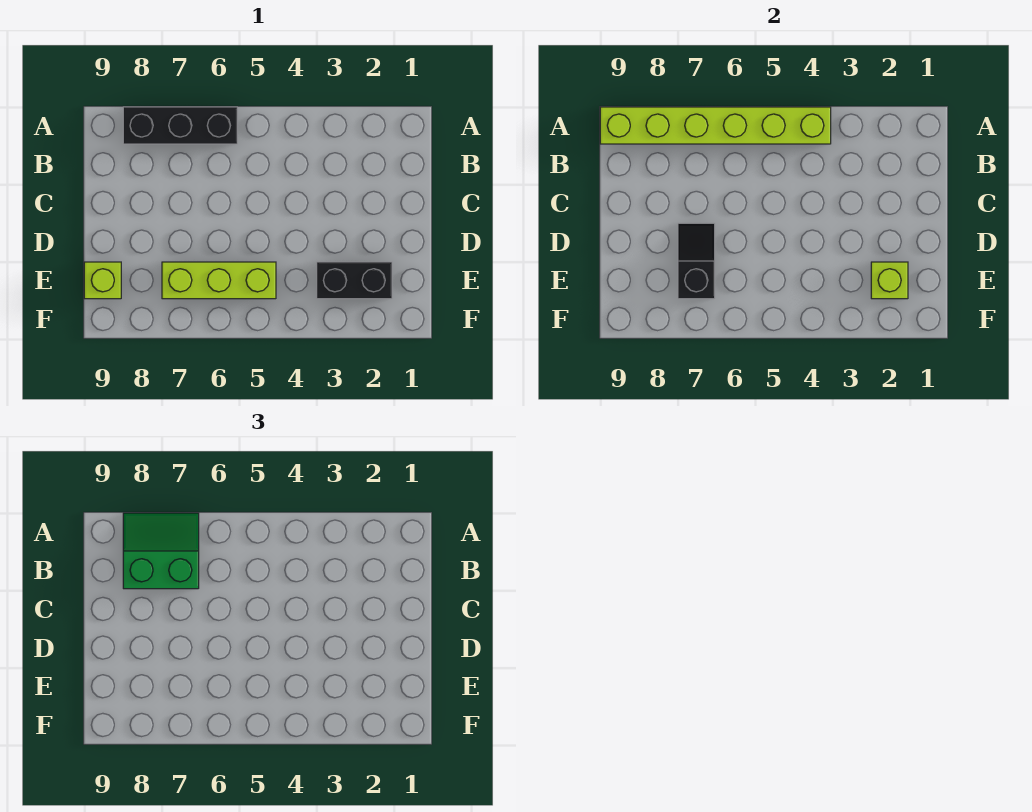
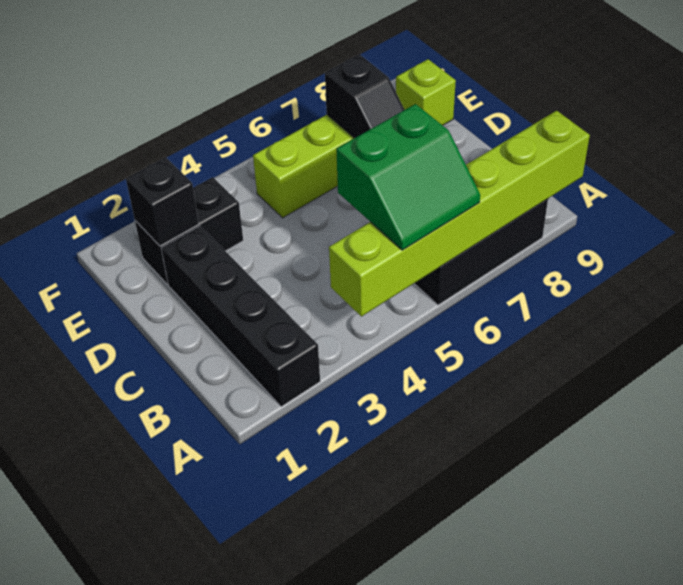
none -> black 1x4 brick [161,226,320,407]
green 2x2 slope [123,513,199,589] -> green 2x2 slope moved to [336,104,480,250]
lime 1x1 brick [871,262,908,299] -> black 1x1 brick [126,157,199,246]

